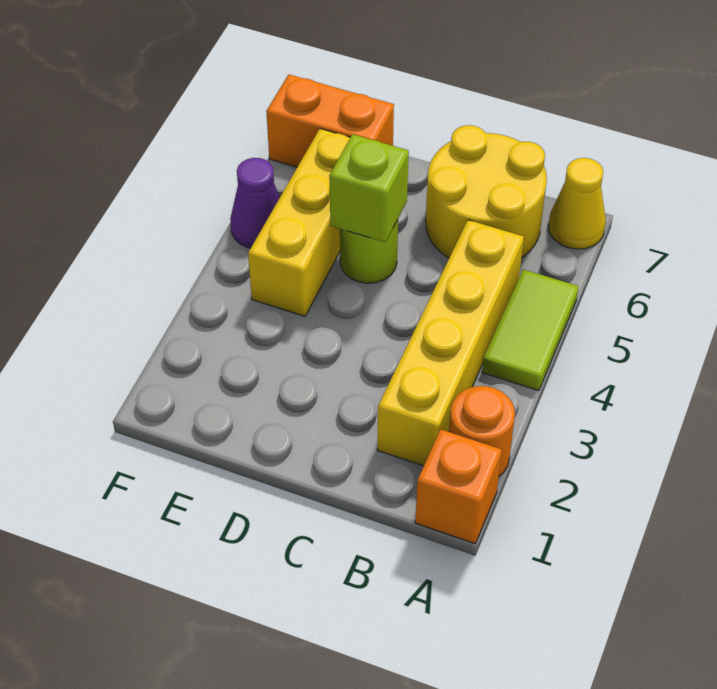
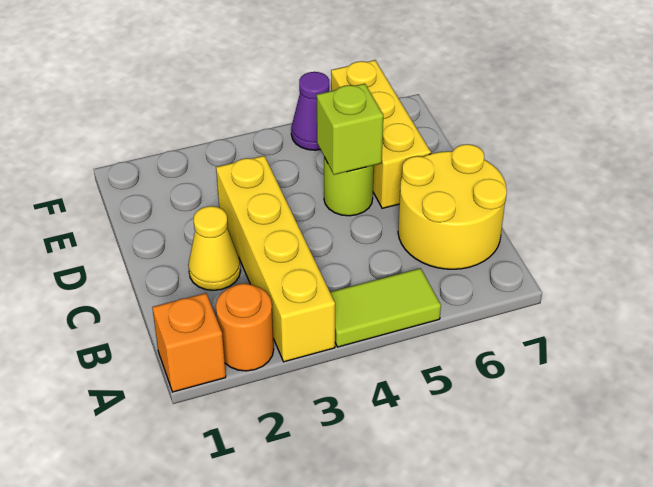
yellow 1x1 cone [548,158,606,249] -> yellow 1x1 cone moved to [188,206,241,290]
yellow 1x4 brick [377,220,524,466] -> yellow 1x4 brick turned to [216,156,335,362]
yellow 1x3 brick [248,129,350,316] -> yellow 1x3 brick turned to [331,60,431,208]
orange 1x2 brick [266,75,394,167] -> none

